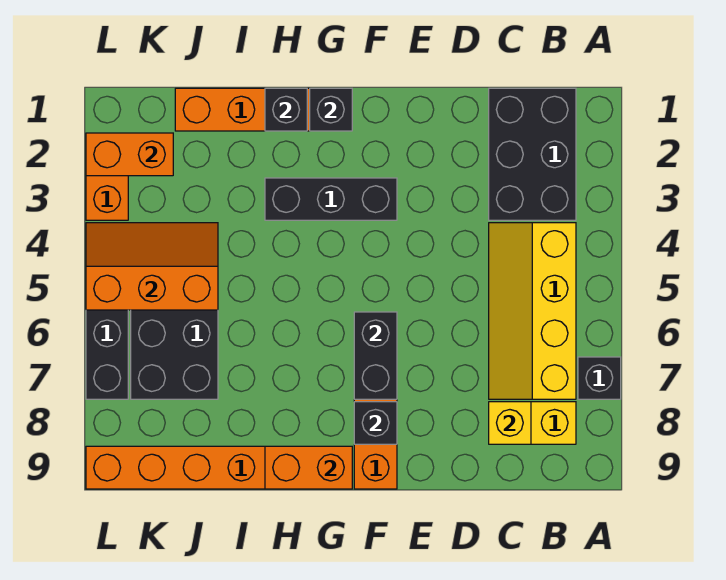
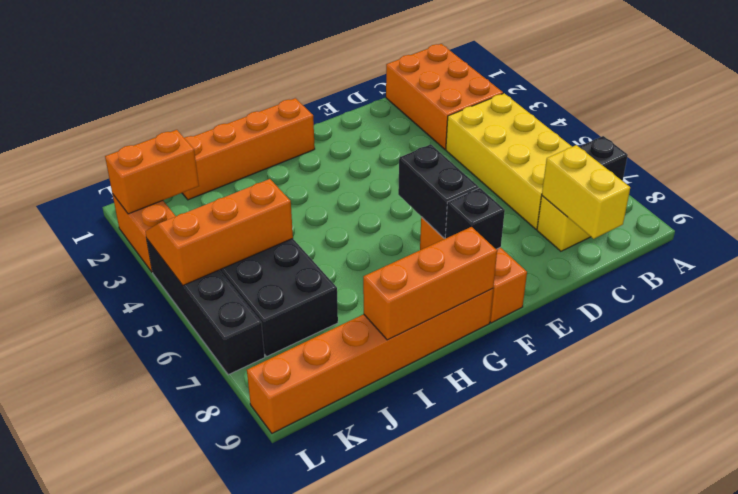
black 2x3 brick [489,88,576,220] -> orange 2x3 brick [386,44,503,149]
yellow 2x4 slope [489,223,576,399] -> yellow 2x4 brick [446,93,572,229]
yellow 1x1 brick [489,402,531,444] -> yellow 1x2 brick [542,145,630,239]
black 1x3 brick [265,178,397,220] -> none
black 1x1 brick [310,88,352,131] -> none
orange 1x2 brick [265,446,352,489] -> orange 1x3 brick [363,227,497,340]
black 1x1 brick [265,88,307,131] -> none

